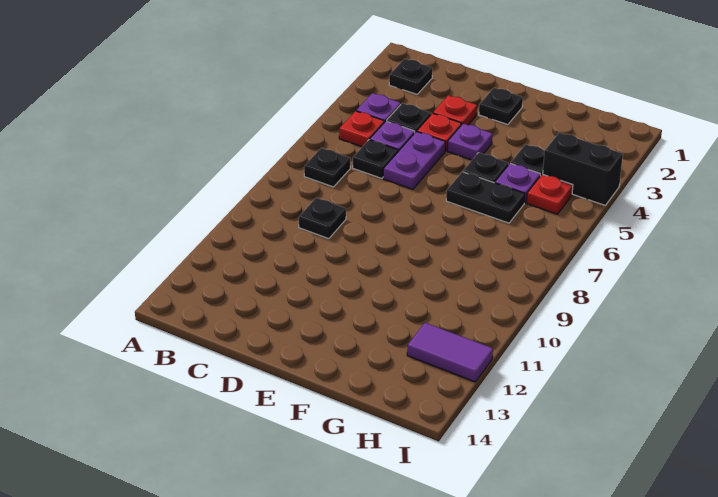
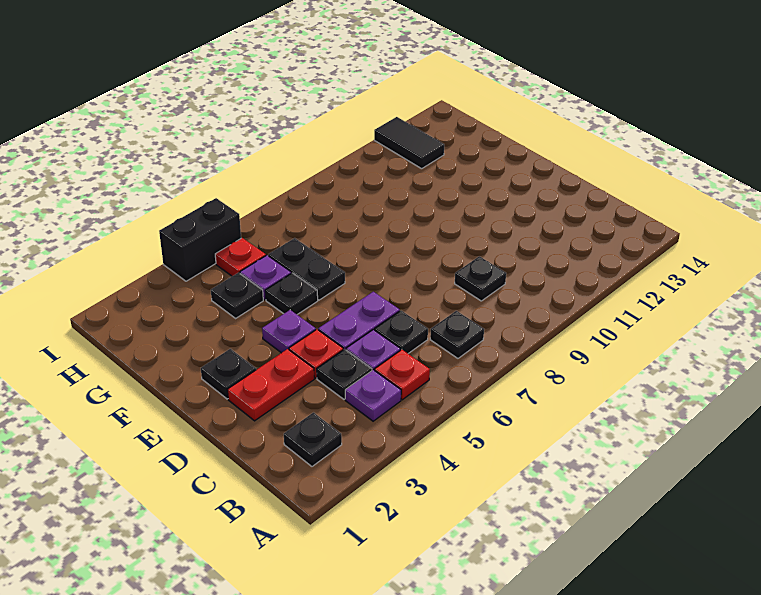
red 1x1 plate [433,95,477,125] -> red 1x2 plate [227,349,314,421]
black 1x2 brick [543,133,623,205] -> black 1x2 brick turned to [159,198,241,281]
purple 1x2 tile [407,323,493,382] -> black 1x2 tile [374,117,444,169]

